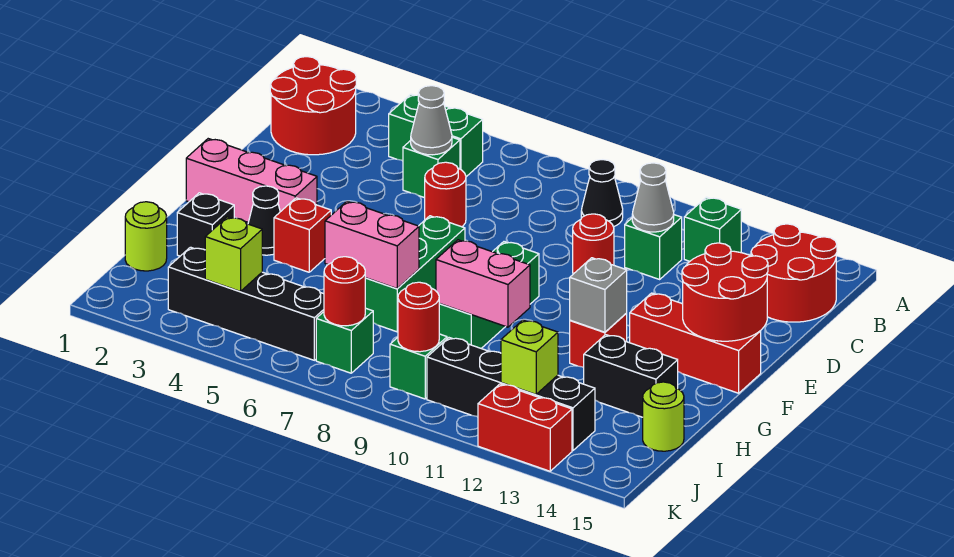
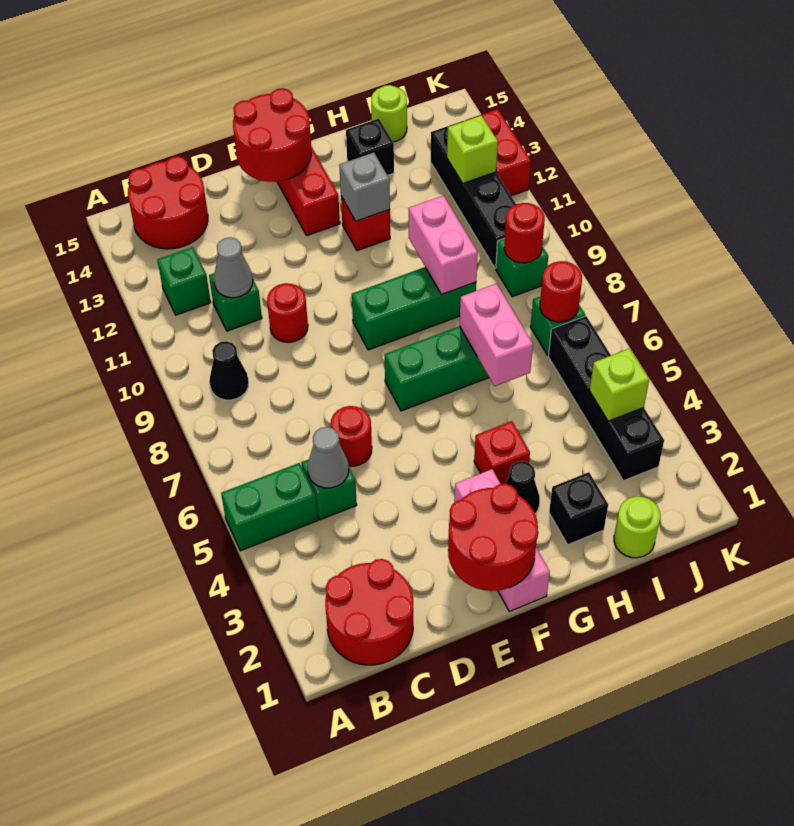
green 1x2 brick [389,94,483,177] -> green 1x2 brick turned to [221,463,318,551]
none -> red 2x2 round brick [448,484,538,591]
black 1x2 brick [584,335,678,417] -> black 1x1 brick [346,119,394,175]

